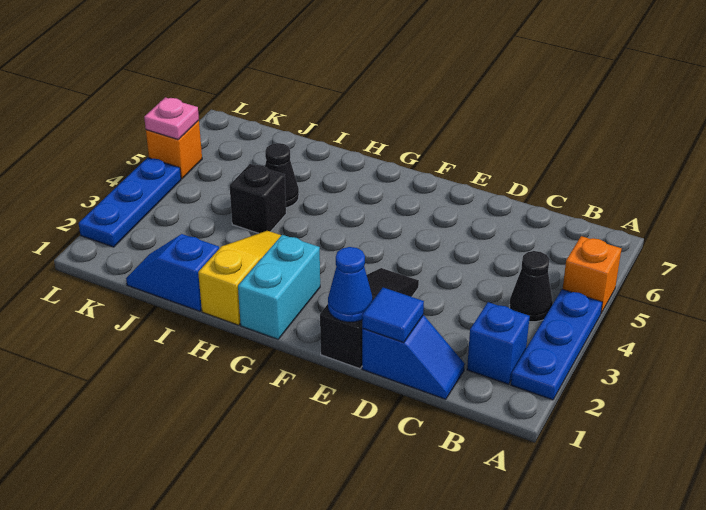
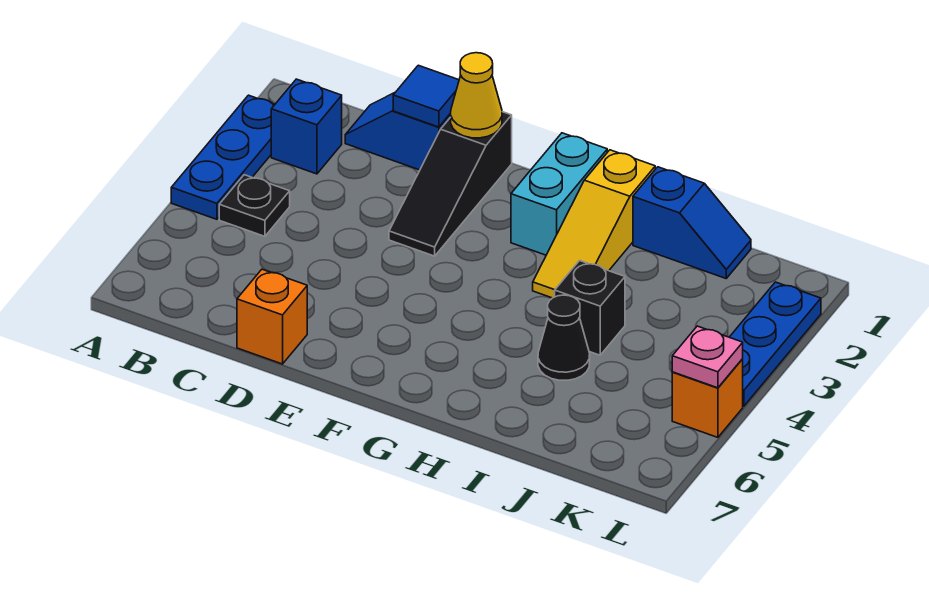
orange 1x1 brick [563,236,621,313] -> orange 1x1 brick moved to [237,269,307,364]
black 1x1 cone [509,251,553,322] -> black 1x1 plate [219,175,290,236]
blue 1x1 cone [328,247,373,322] -> yellow 1x1 cone [450,53,502,138]

